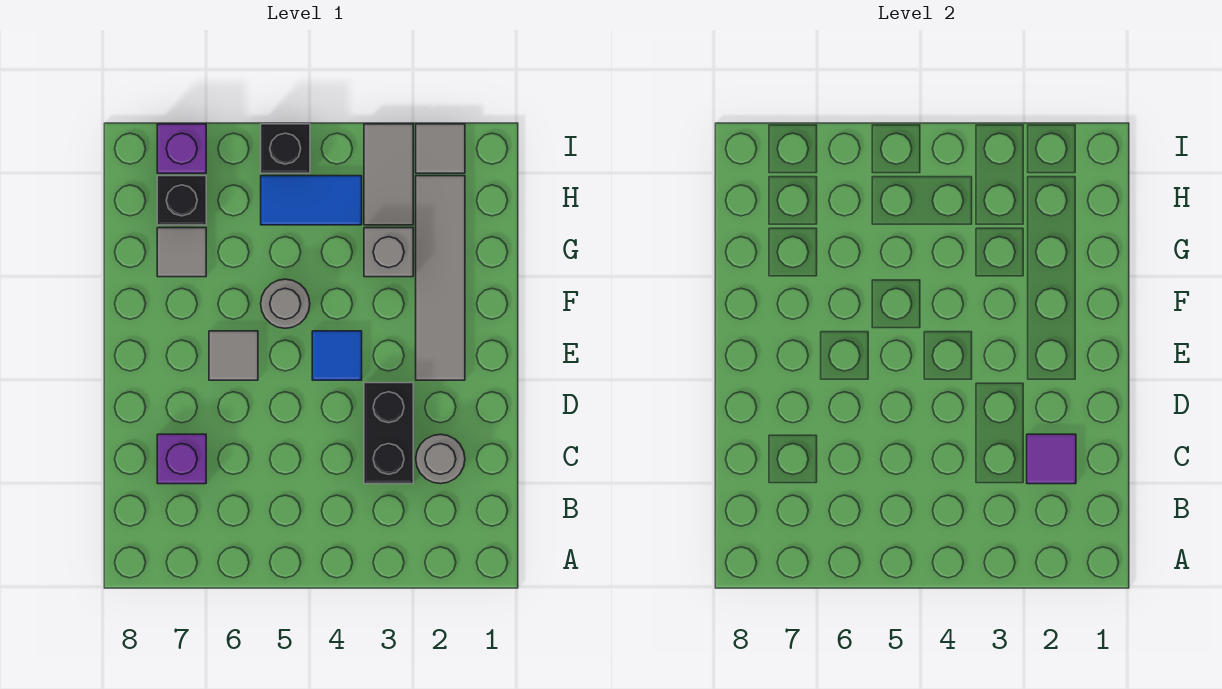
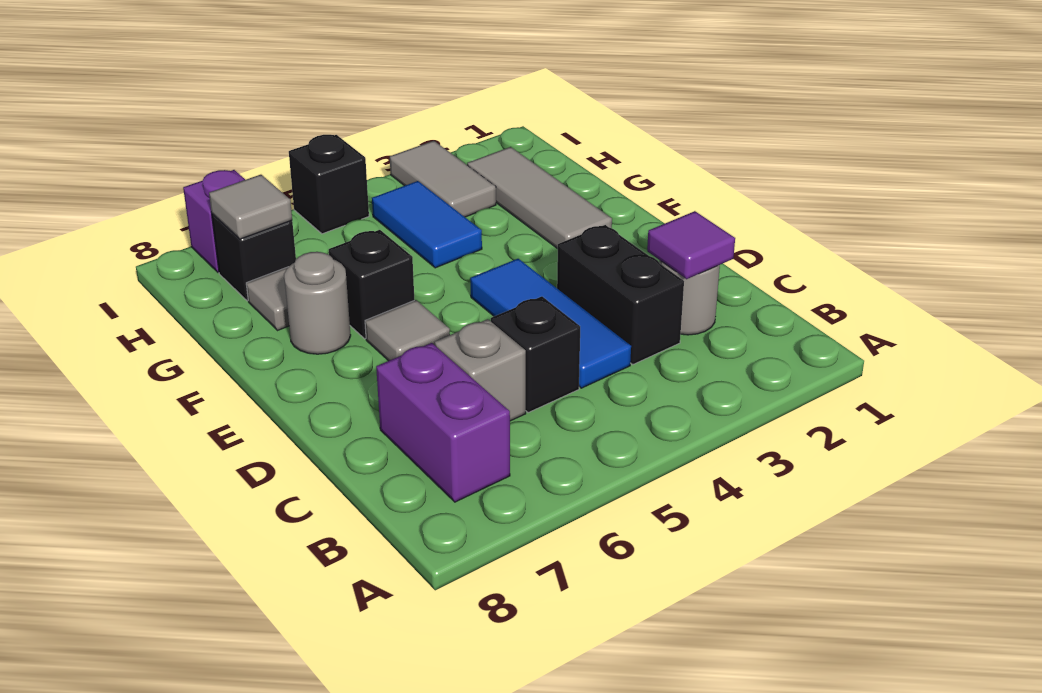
none -> black 1x1 brick [491,296,580,413]
purple 1x1 brick [157,434,206,484] -> purple 1x2 brick [376,343,510,502]
grey 1x4 tile [416,176,465,380] -> grey 1x3 tile [467,147,612,249]
blue 1x1 tile [312,331,362,380] -> blue 1x3 tile [470,259,631,388]
grey 1x1 round brick [261,279,310,328] -> grey 1x1 round brick moved to [284,252,351,354]
none -> black 1x1 brick [329,230,414,339]
grey 1x1 brick [364,228,413,277] -> grey 1x1 brick moved to [434,319,526,421]
blue 1x2 tile [261,176,362,225] -> blue 1x2 tile turned to [372,181,482,268]
grey 1x1 tile [416,124,465,173] -> grey 1x1 tile moved to [209,175,292,239]

